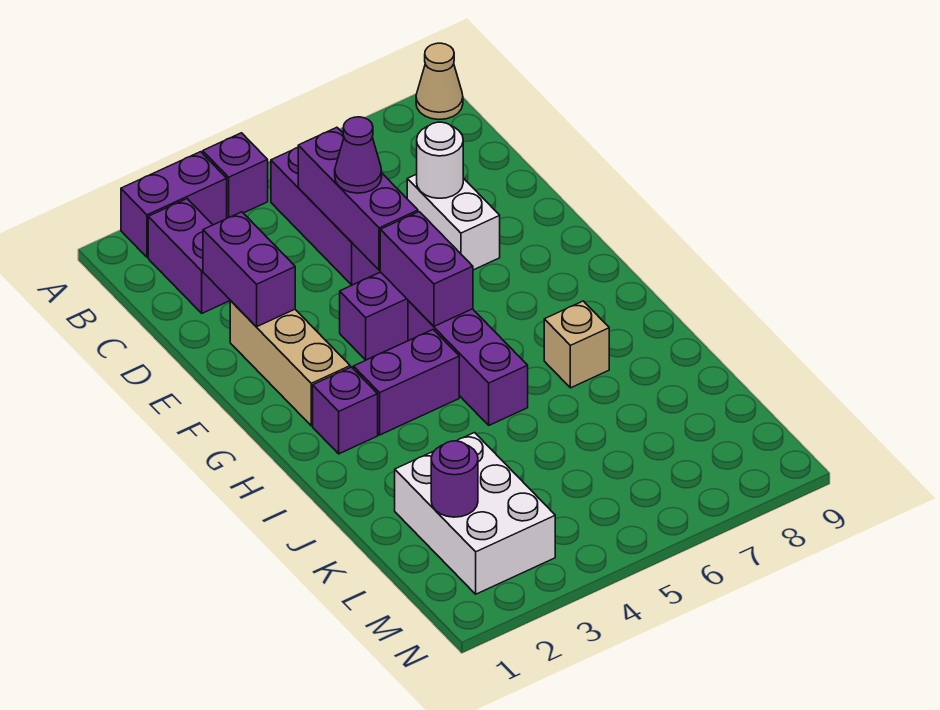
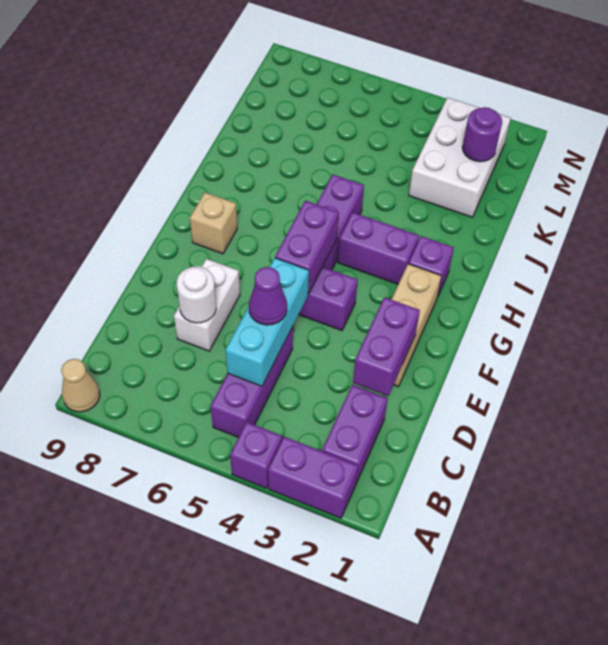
purple 1x3 brick [298,127,418,270] -> cyan 1x3 brick [225,258,309,386]
tan 1x1 brick [544,301,609,388] -> tan 1x1 brick moved to [190,192,237,254]

